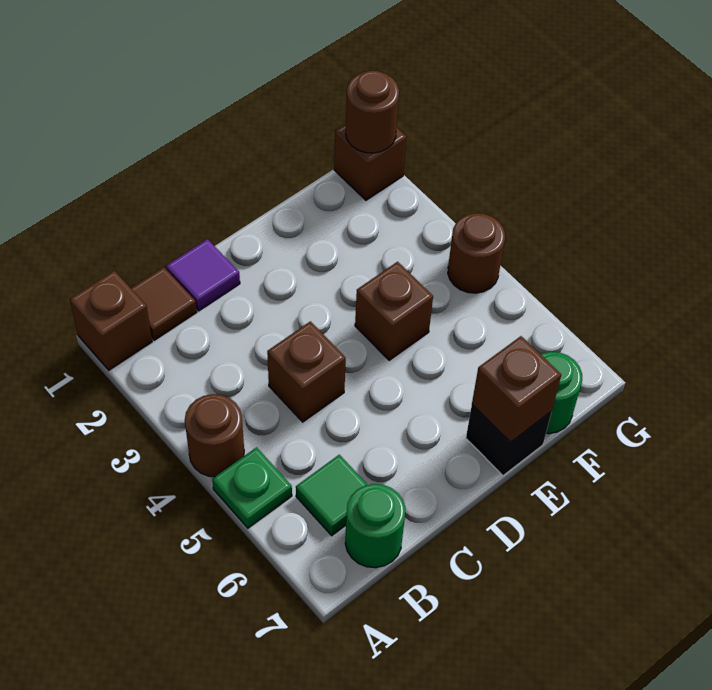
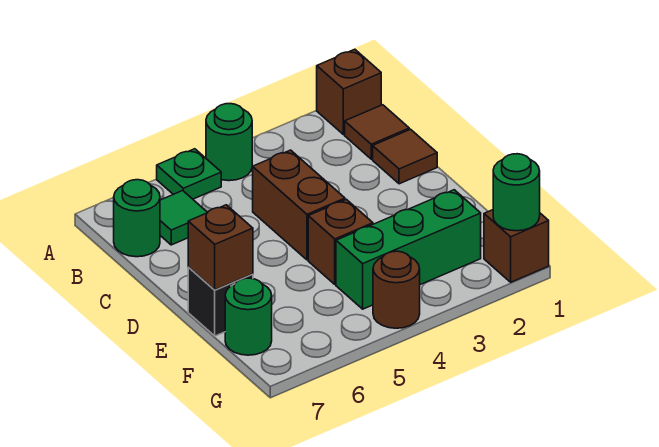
brown 1x1 round brick [185,394,244,477] -> green 1x1 round brick [206,104,252,181]
purple 1x1 tile [166,239,240,311] -> brown 1x1 tile [373,129,437,184]
brown 1x1 brick [267,321,346,422] -> brown 1x2 brick [253,150,345,260]
none -> green 1x3 brick [336,190,481,309]
brown 1x1 round brick [346,71,399,153] -> green 1x1 round brick [493,154,540,231]

